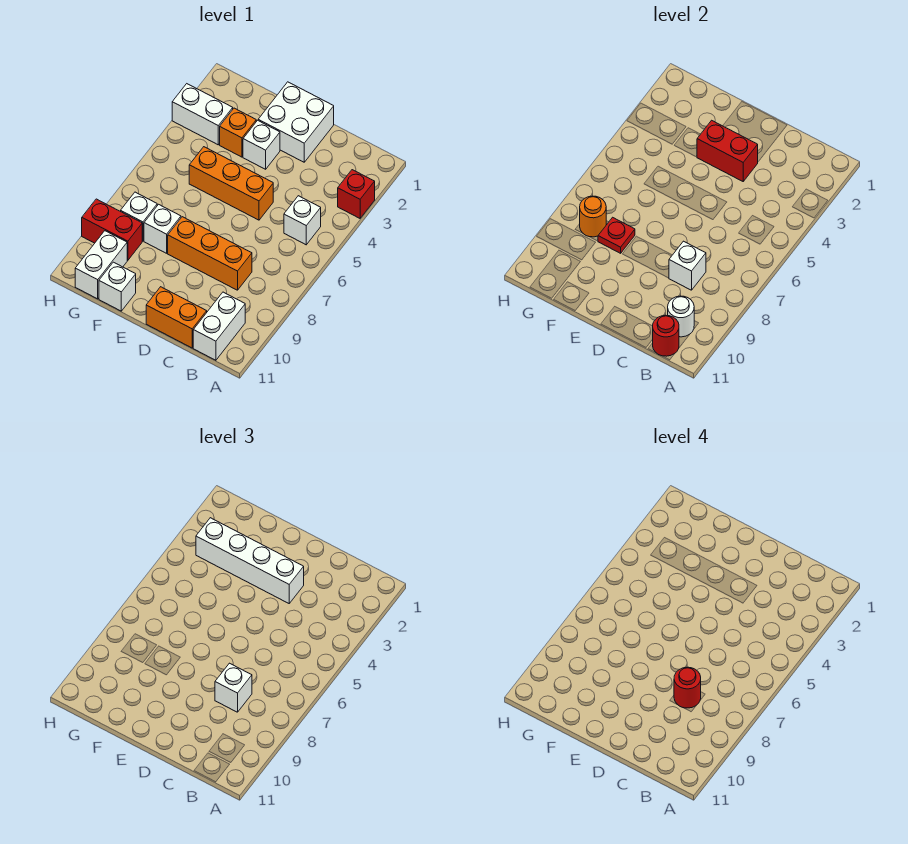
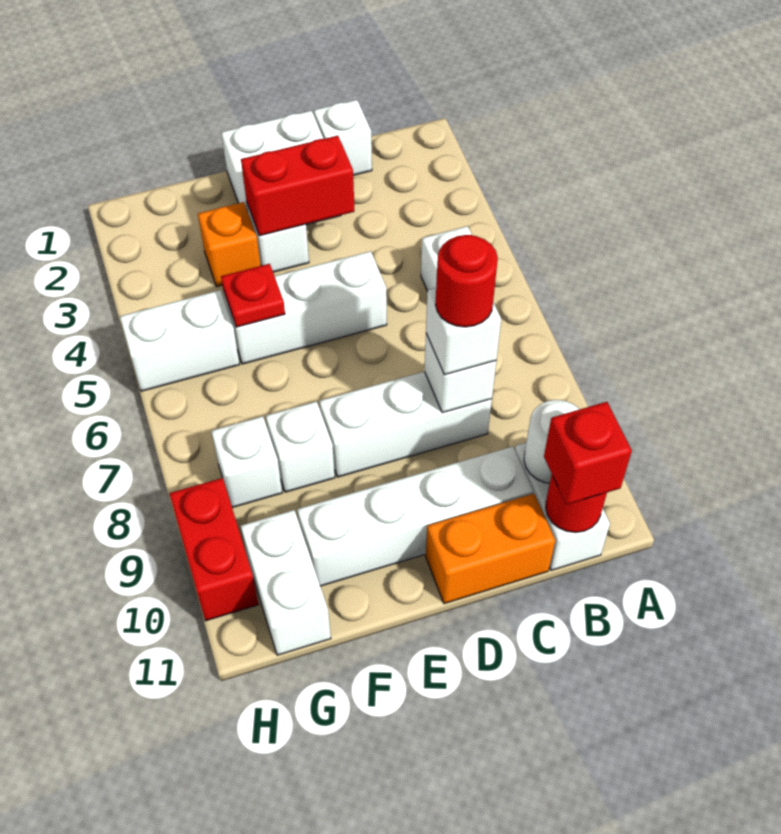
red 1x1 brick [338,170,375,218] -> red 1x1 brick moved to [544,402,632,505]
orange 1x3 brick [168,217,252,290] -> white 1x3 brick [319,372,492,477]
white 1x4 brick [196,518,304,603] -> white 1x4 brick moved to [297,447,533,586]
orange 1x3 brick [189,147,273,220] -> white 1x3 brick [224,251,387,364]
red 1x1 plate [598,217,635,253] -> red 1x1 plate moved to [221,264,285,327]
white 1x1 brick [99,262,136,311] -> white 1x1 brick moved to [314,100,372,175]
white 1x2 brick [172,84,233,145] -> white 1x2 brick moved to [120,290,240,391]
orange 1x1 round brick [580,196,606,237] -> none
red 1x2 brick [82,199,142,260] -> red 1x2 brick turned to [169,478,259,621]

